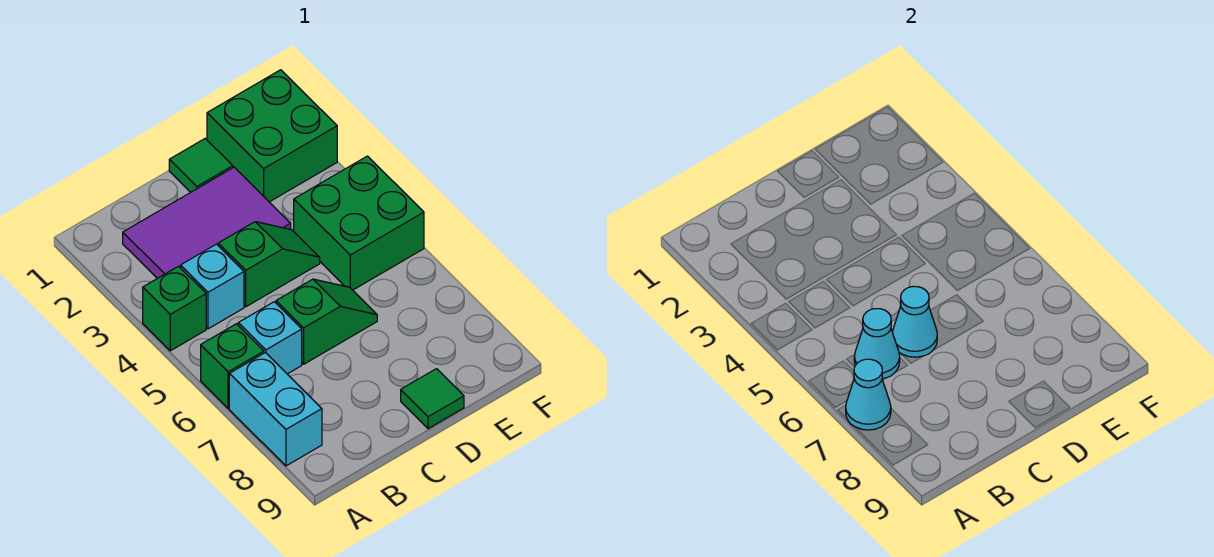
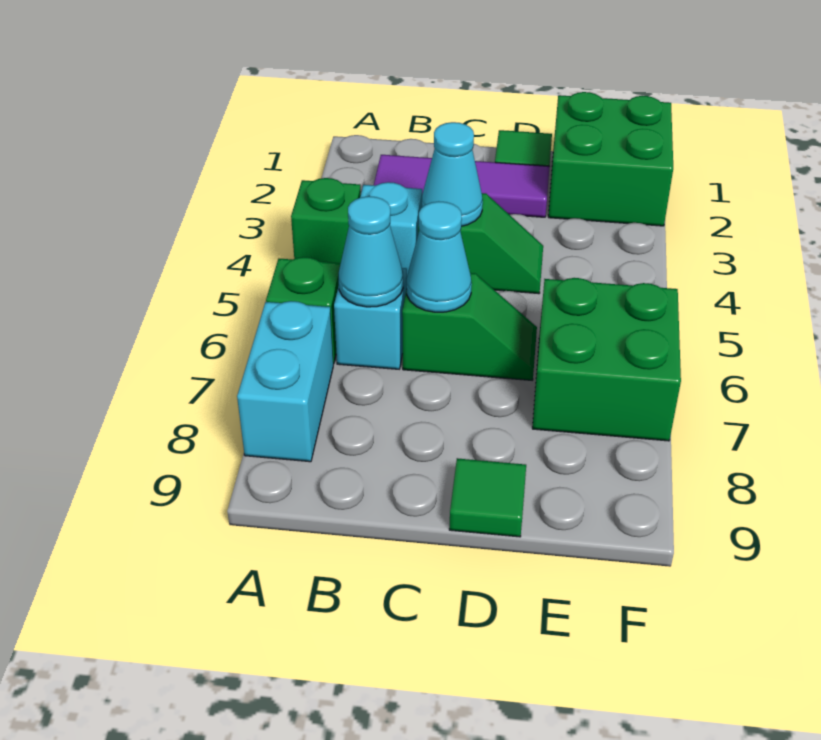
cyan 1x1 cone [846,359,891,430] -> cyan 1x1 cone moved to [422,122,483,226]
purple 2x3 tile [123,167,291,278] -> purple 1x3 tile [374,155,550,217]
green 2x2 brick [294,156,424,290] -> green 2x2 brick moved to [532,278,681,441]

